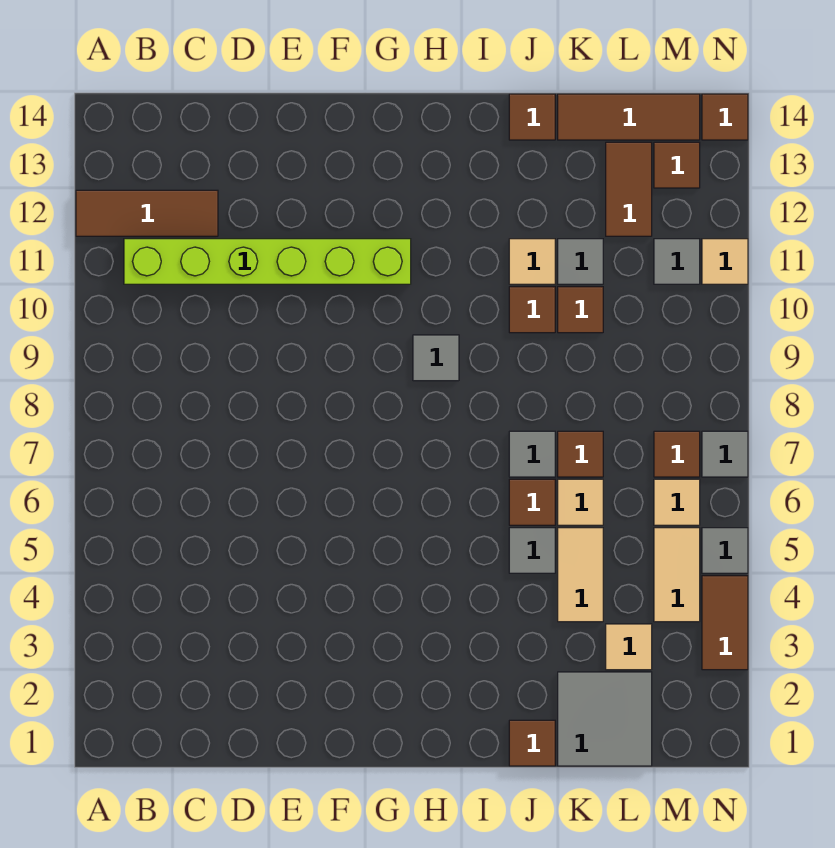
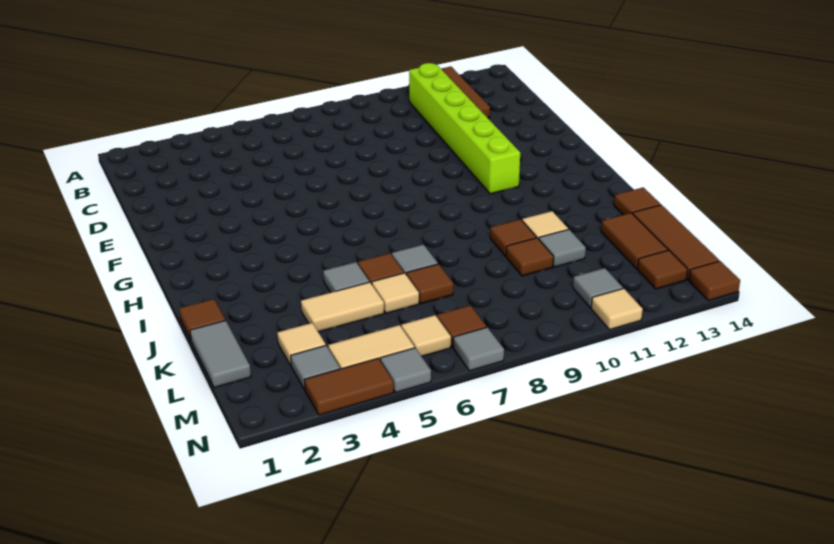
grey 1x1 tile [413,335,459,381] -> grey 1x1 tile moved to [291,346,340,390]
grey 2x2 tile [558,672,652,766] -> grey 1x2 tile [190,320,251,387]
brown 1x2 tile [606,142,652,236] -> brown 1x2 tile turned to [601,213,668,269]

